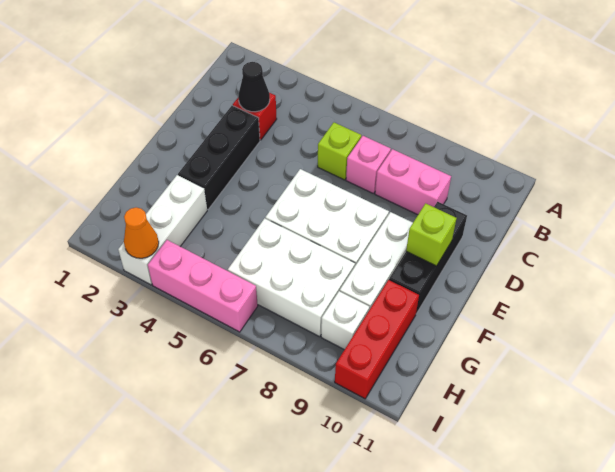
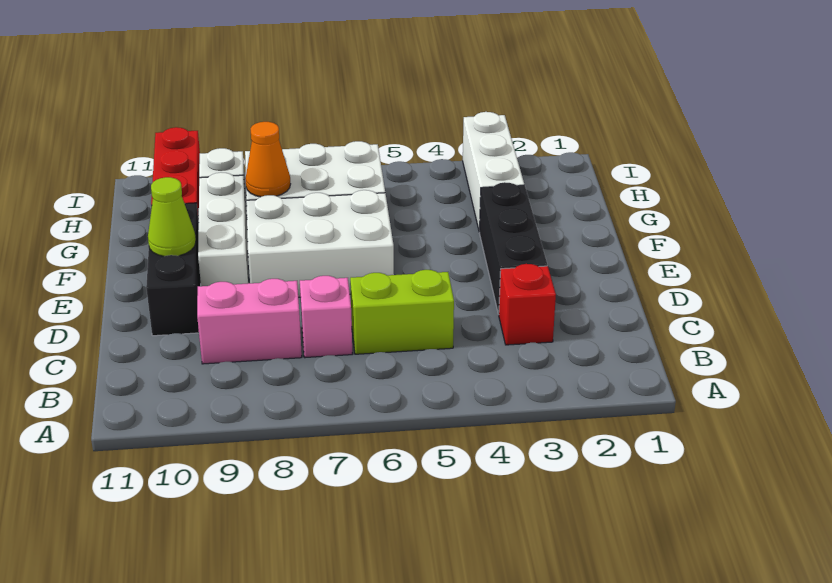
black 1x1 cone [238,62,270,112] -> none
lime 1x1 brick [318,123,361,180] -> lime 1x2 brick [350,270,454,354]
lime 1x1 brick [406,203,456,266] -> lime 1x1 cone [148,177,196,256]
orange 1x1 cone [124,207,159,258] -> orange 1x1 cone moved to [245,122,290,197]
pink 1x3 brick [148,240,258,332] -> none

